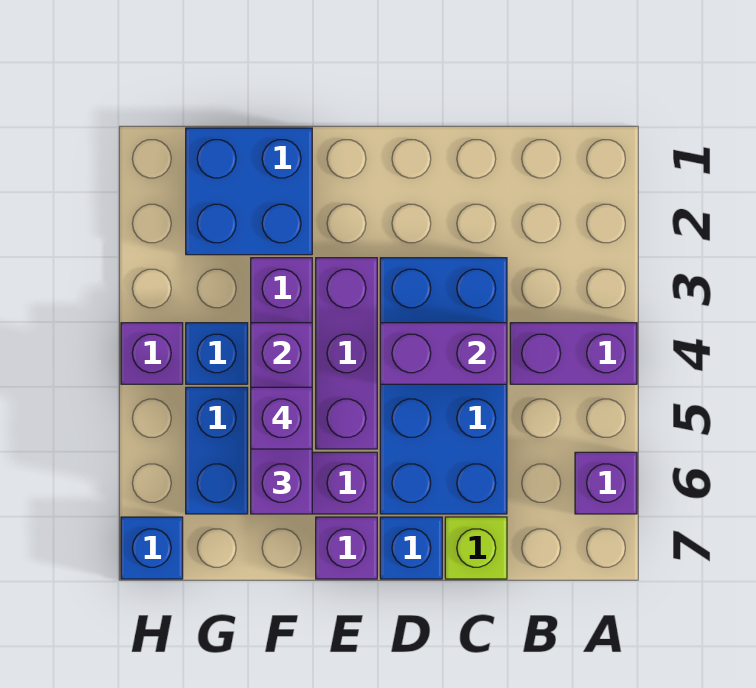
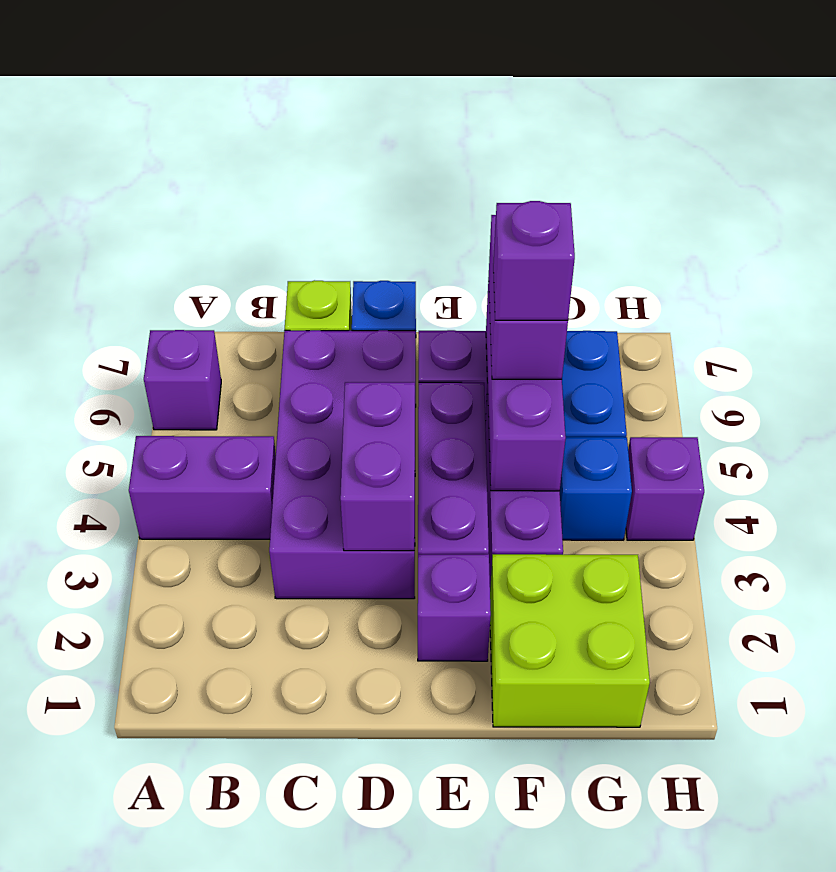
blue 2x4 brick [380,258,507,514] -> purple 2x4 brick [269,330,416,599]
purple 1x2 brick [380,323,507,384] -> purple 1x2 brick turned to [340,382,415,551]
purple 1x1 brick [316,517,377,579] -> purple 1x1 brick moved to [418,554,491,661]
blue 2x2 brick [186,128,312,255] -> lime 2x2 brick [490,554,650,727]
blue 1x1 brick [121,517,183,579] -> none

